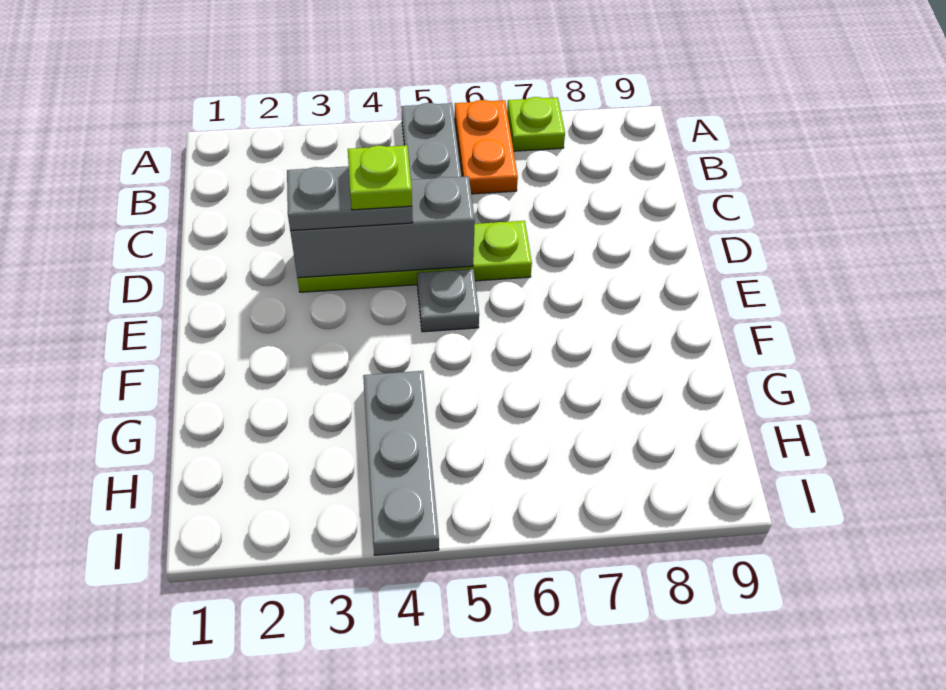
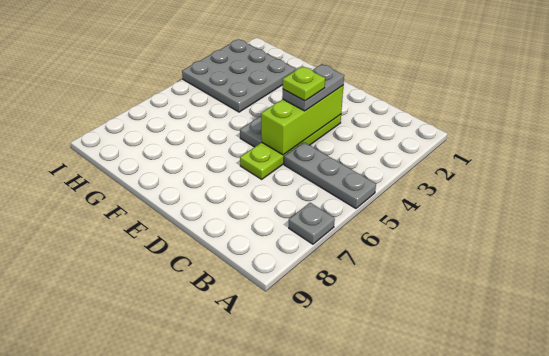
orange 1x2 plate [455,100,518,194] -> none
lime 1x1 plate [507,97,565,151] -> grey 1x1 plate [289,203,335,244]
grey 1x3 brick [290,176,475,278] -> lime 1x3 brick [261,86,343,155]
grey 1x3 plate [363,371,439,555] -> grey 3x3 plate [182,39,295,112]

